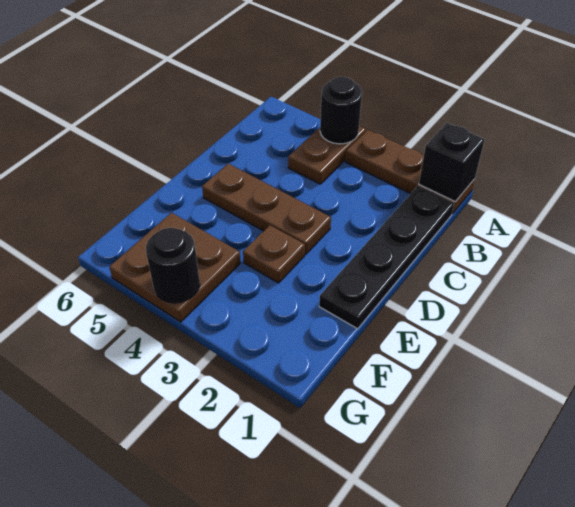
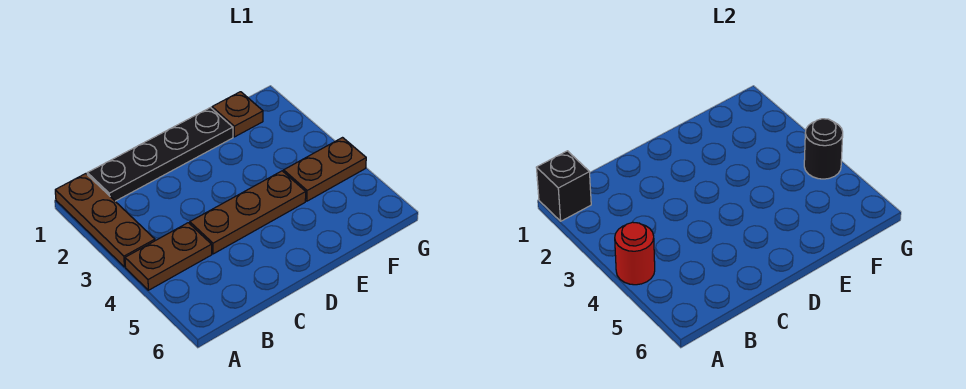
black 1x1 round brick [320,77,362,144] -> red 1x1 round brick [615,222,655,285]
brown 1x3 plate [202,164,331,254] -> brown 1x3 plate turned to [190,171,306,254]
brown 1x1 plate [243,225,305,283] -> brown 1x1 plate moved to [212,92,263,137]
brown 2x2 plate [109,213,241,322] -> brown 1x2 plate [284,138,366,201]

